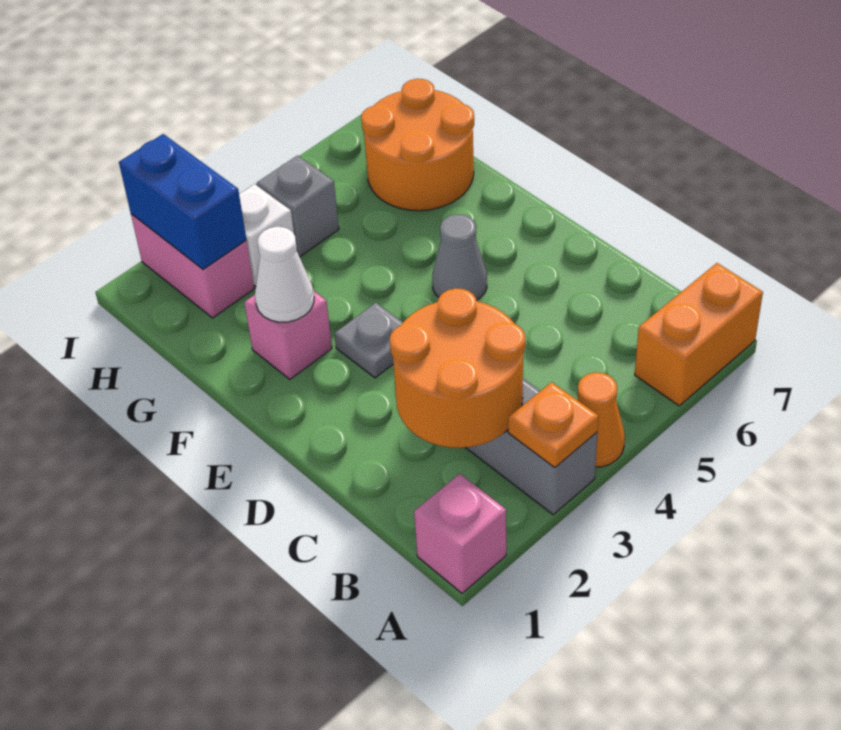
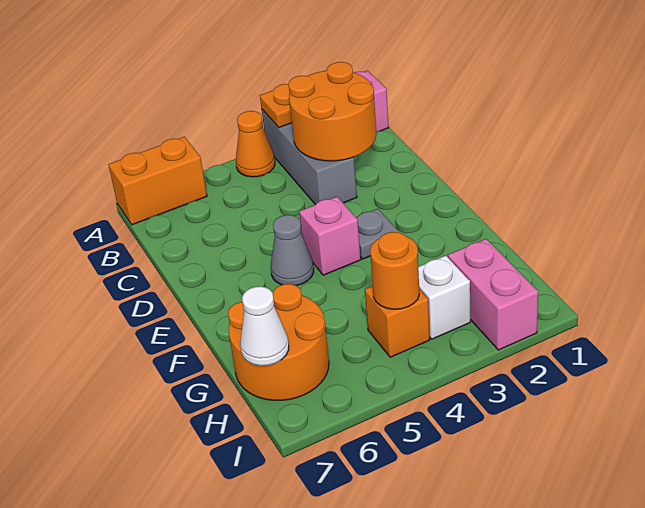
pink 1x1 brick [244,291,332,379] -> pink 1x1 brick moved to [299,197,361,275]
white 1x1 cone [255,227,314,322] -> white 1x1 cone moved to [240,286,289,366]
blue 1x2 brick [119,134,246,269] -> none
grey 1x1 brick [257,156,339,257] -> orange 1x1 brick [365,286,430,357]
none -> orange 1x1 round brick [370,232,419,309]

